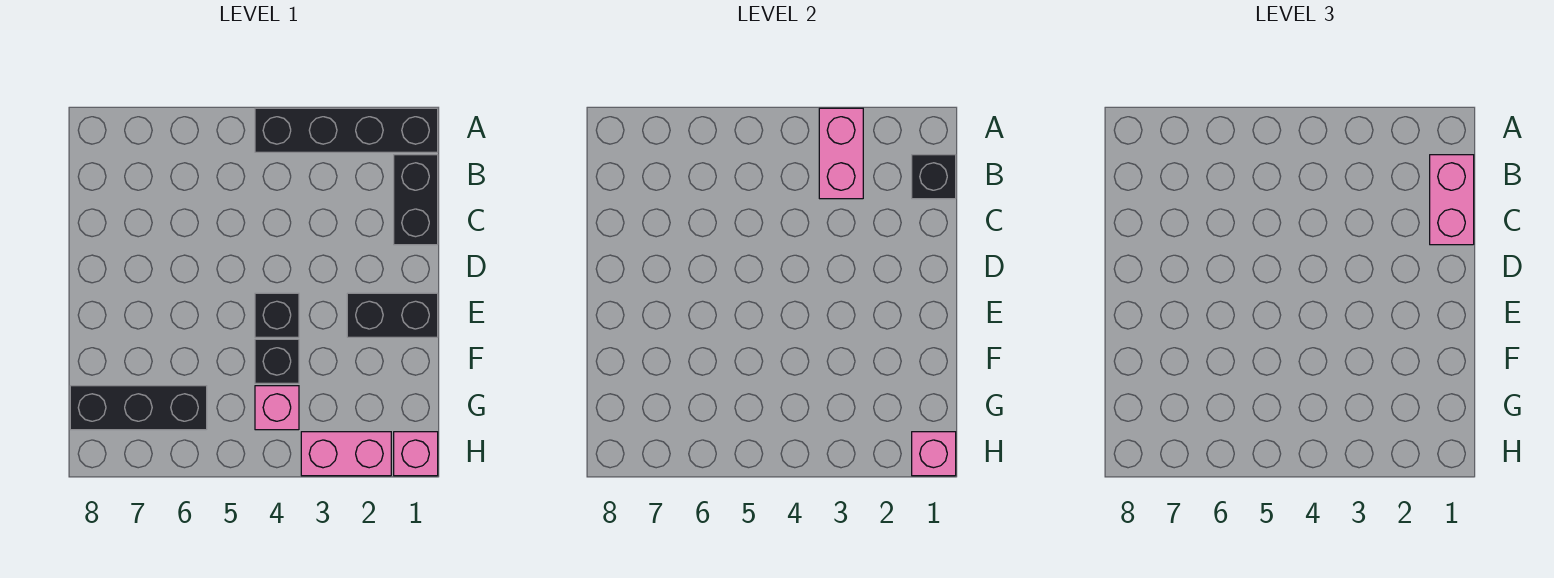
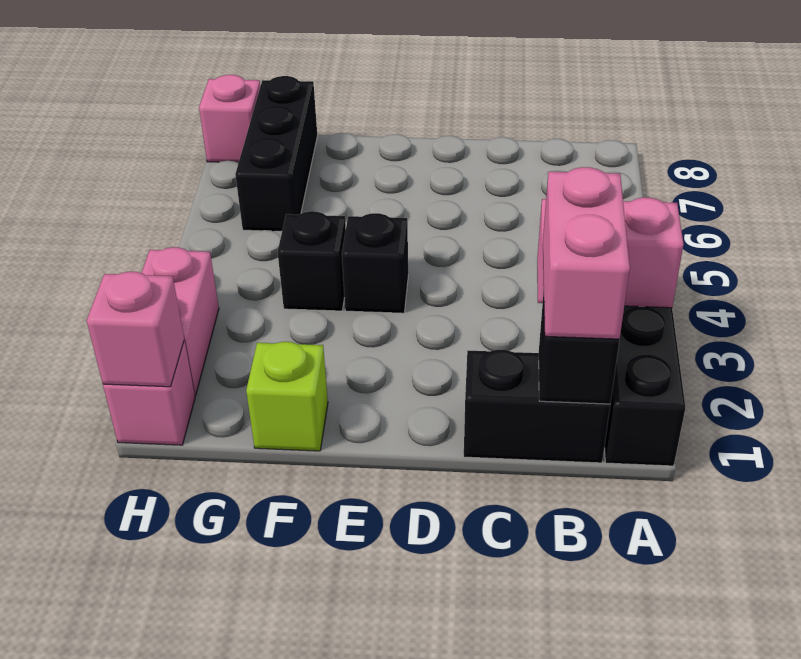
pink 1x2 brick [1430,155,1474,245] -> pink 1x2 brick turned to [543,167,630,339]
black 1x2 brick [347,293,438,337] -> none
none -> lime 1x1 brick [246,342,328,451]
pink 1x1 brick [255,386,299,430] -> pink 1x1 brick moved to [199,75,260,163]

